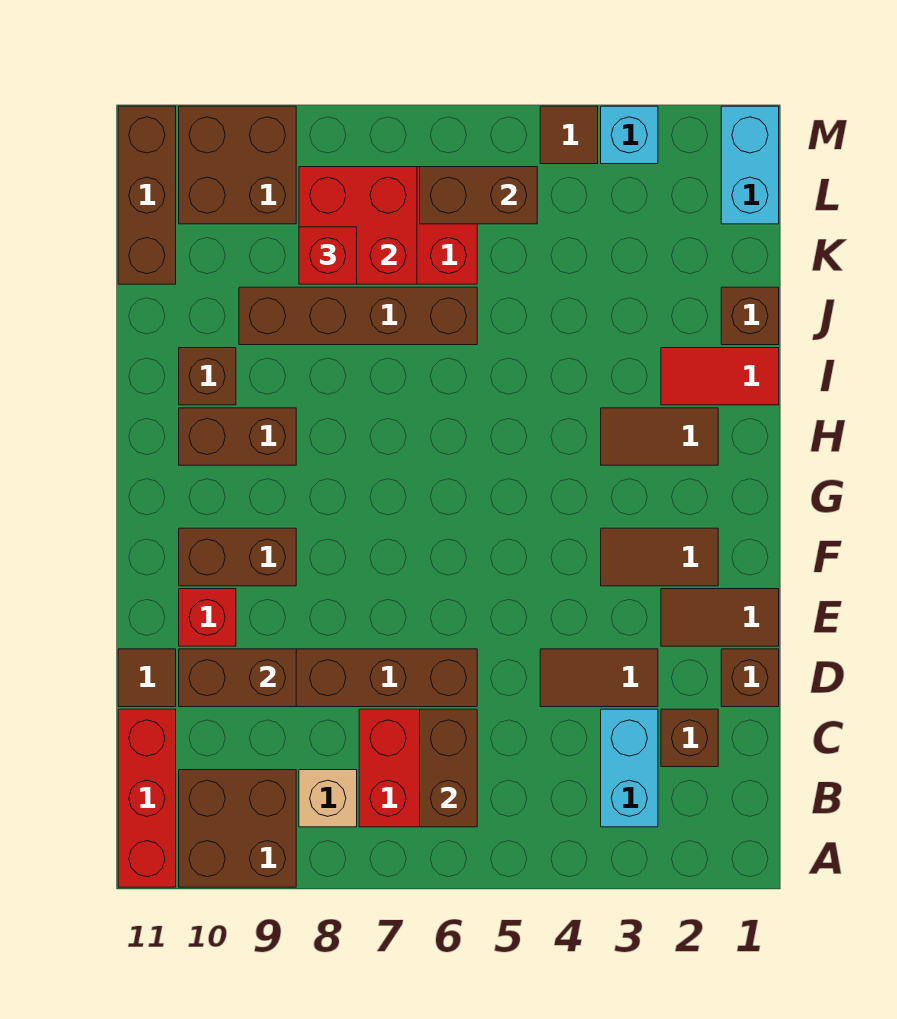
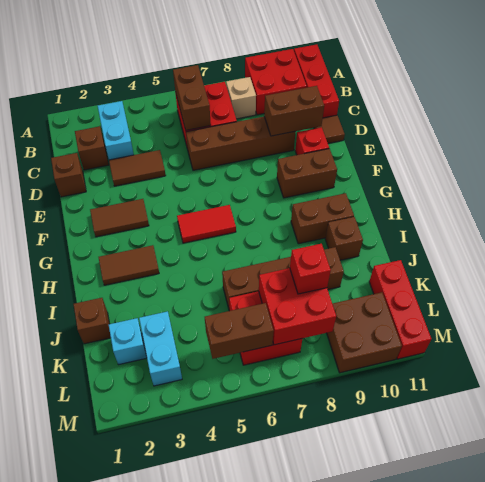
brown 2x2 brick [179,770,296,887] -> red 2x2 brick [245,49,307,115]
brown 1x2 tile [661,589,779,646] -> none
red 1x2 tile [661,348,779,405] -> red 1x2 tile moved to [177,205,236,243]
brown 1x3 brick [118,106,176,284] -> red 1x3 brick [369,260,431,359]
cyan 1x2 brick [721,106,779,224] -> cyan 1x2 brick moved to [139,311,182,386]
cyan 1x1 brick [601,106,658,164] -> cyan 1x1 brick moved to [109,318,147,365]
brown 1x1 tile [540,106,598,164] -> none

